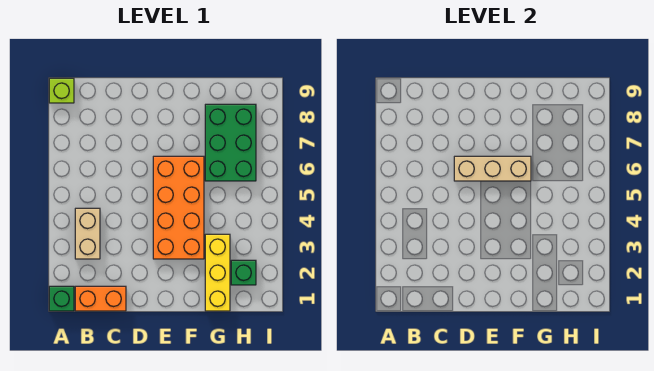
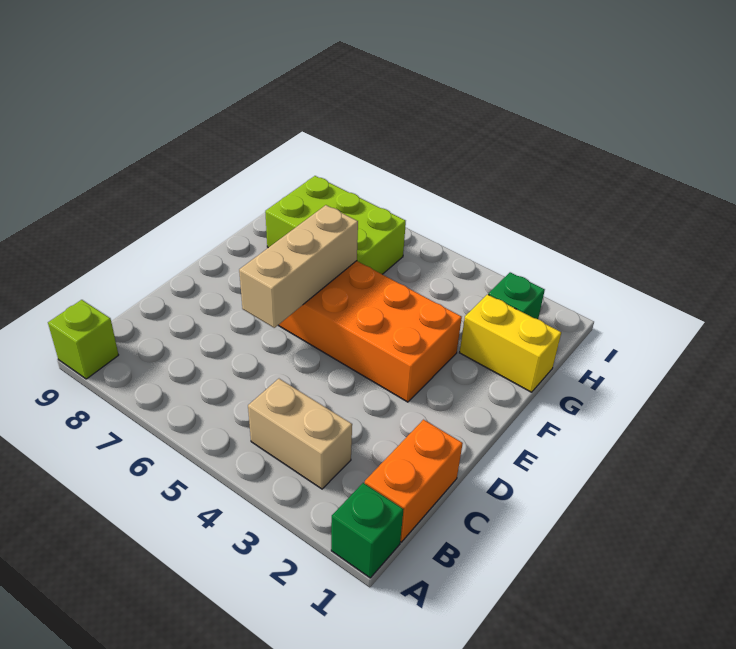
yellow 1x3 brick [205,234,230,311] -> yellow 1x2 brick [460,294,561,392]
green 2x3 brick [205,104,256,181] -> lime 2x3 brick [265,176,406,274]

